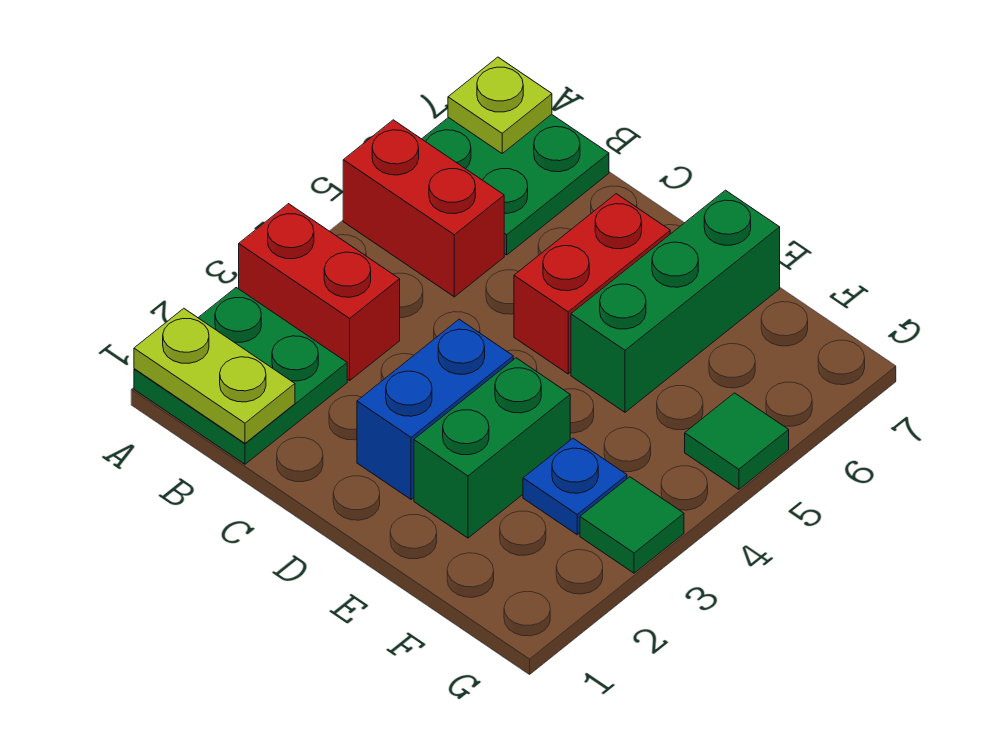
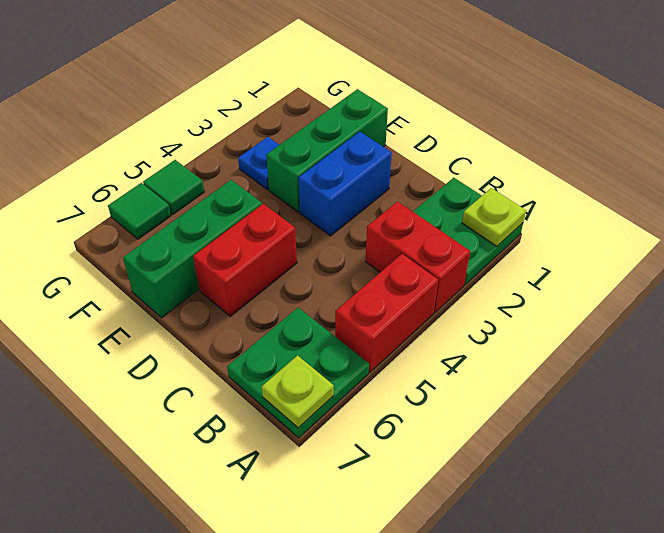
lime 1x2 plate [134,308,295,443] -> lime 1x1 plate [462,188,526,246]
red 1x2 brick [343,120,504,297] -> red 1x2 brick turned to [335,254,438,372]
green 1x2 brick [414,358,570,538] -> green 1x3 brick [266,89,388,212]
green 1x1 tile [580,477,684,573] -> green 1x1 tile moved to [108,183,171,239]

